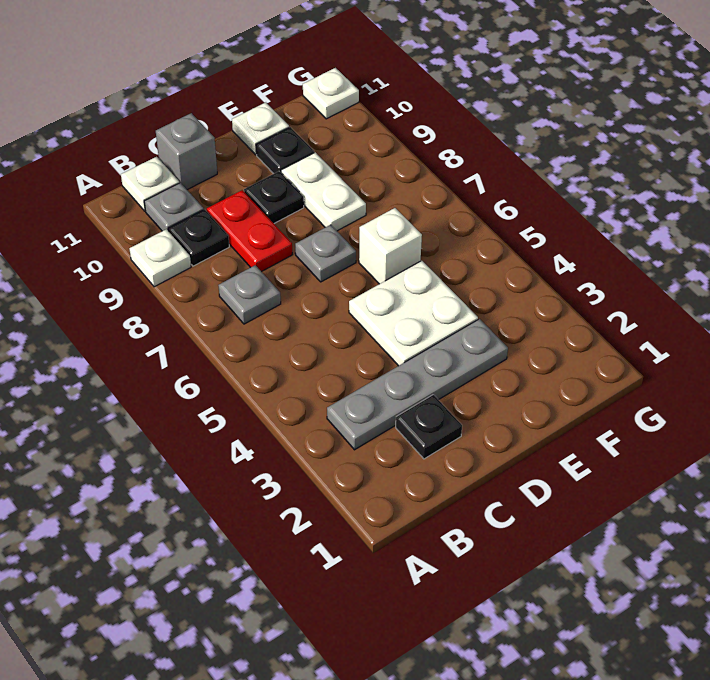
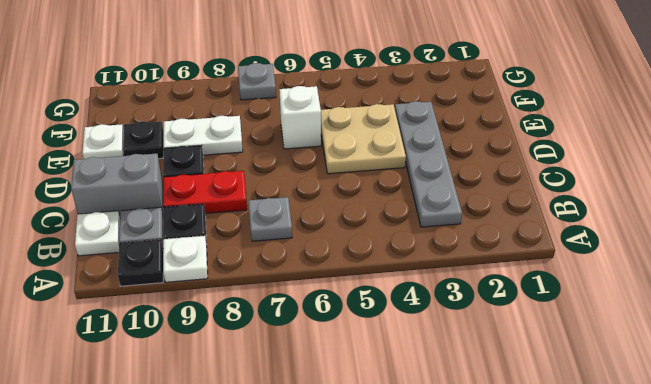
black 1x1 plate [396,395,462,459] -> black 1x1 plate moved to [118,239,163,286]
grey 1x1 brick [156,113,217,190] -> grey 1x2 brick [71,154,163,215]
white 2x2 plate [349,261,478,366] -> tan 2x2 plate [321,104,406,174]
grey 1x1 plate [295,225,356,282] -> grey 1x1 plate moved to [238,63,276,100]
white 1x1 plate [303,68,359,119] -> none

